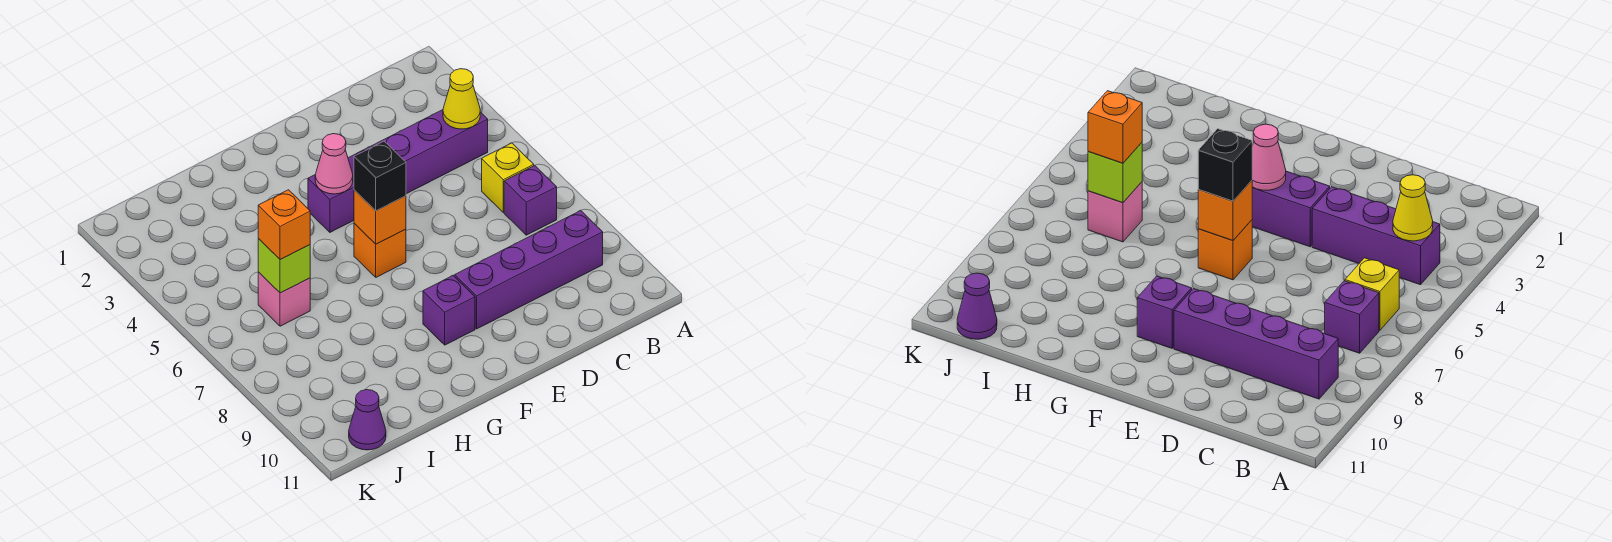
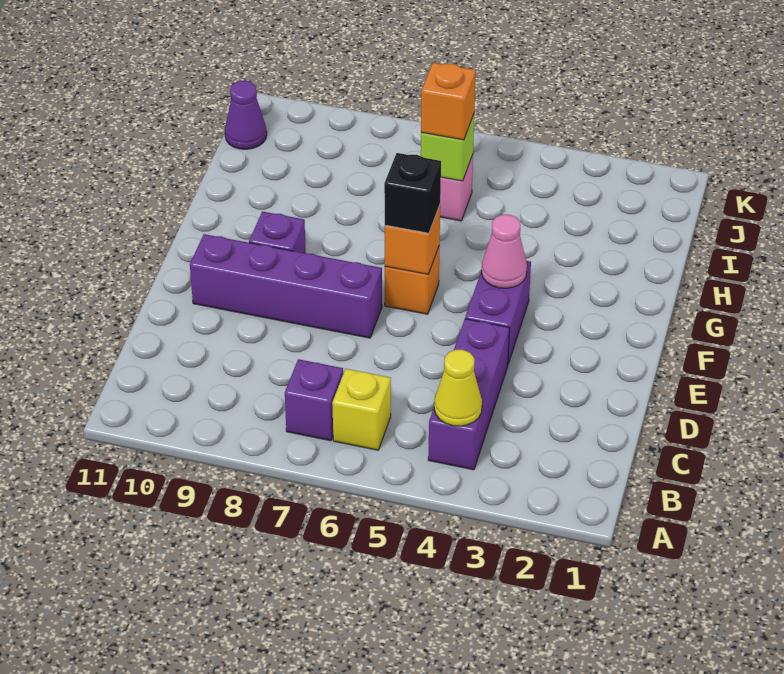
purple 1x4 brick [455,211,603,329] -> purple 1x4 brick turned to [190,234,382,338]

